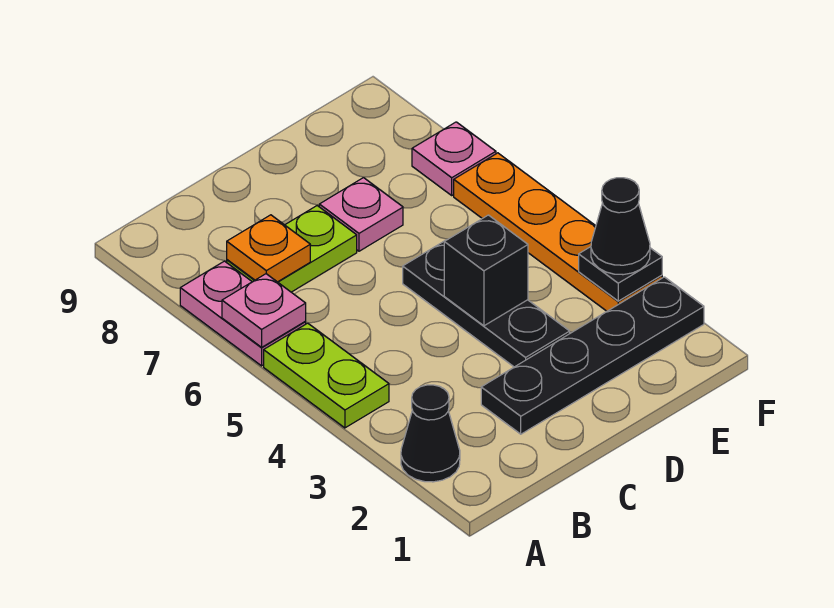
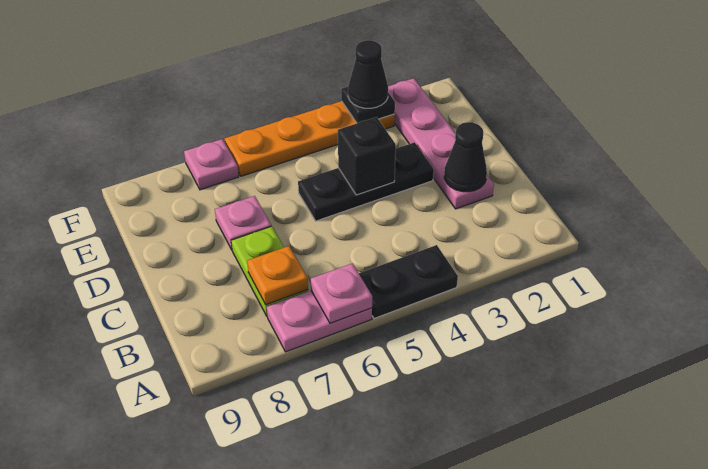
black 1x1 cone [401,385,460,482] -> black 1x1 cone moved to [444,122,487,192]
lime 1x2 plate [264,323,389,428] -> black 1x2 plate [359,245,458,319]
black 1x4 plate [481,277,704,434] -> pink 1x4 plate [388,78,494,209]

